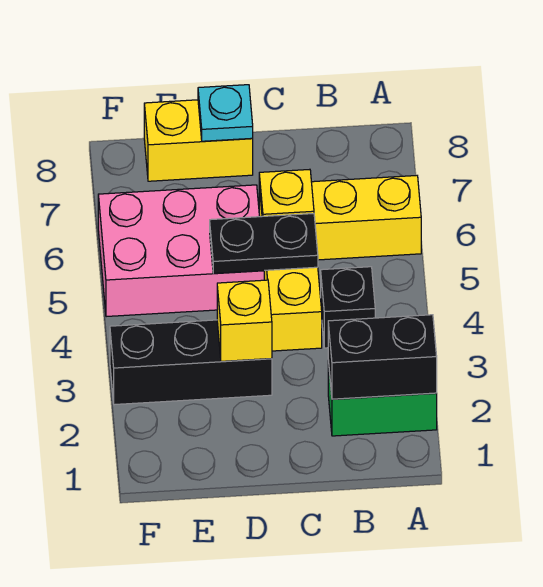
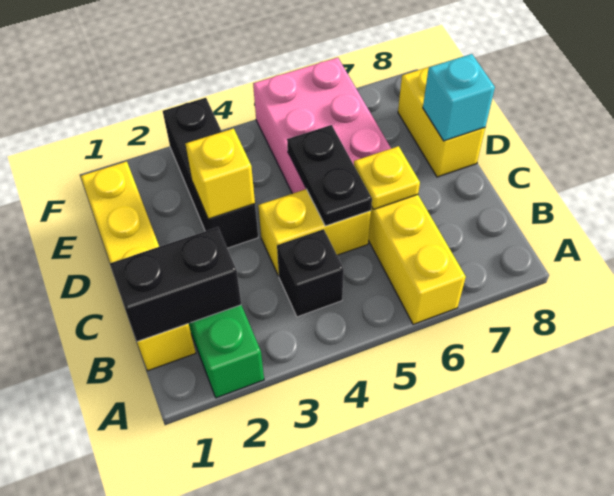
black 1x2 brick [328,315,437,399] -> black 1x2 brick turned to [110,227,241,342]
none -> yellow 1x4 brick [81,161,196,371]
cyan 1x1 plate [198,85,253,141] -> cyan 1x1 brick [423,54,495,141]

